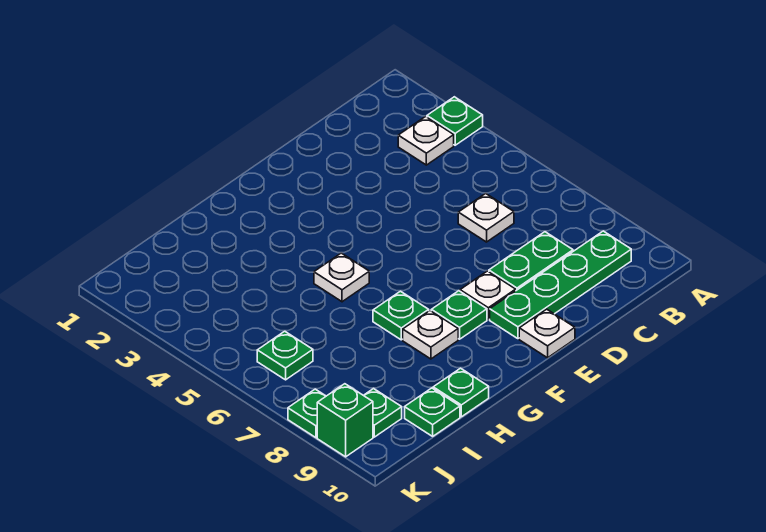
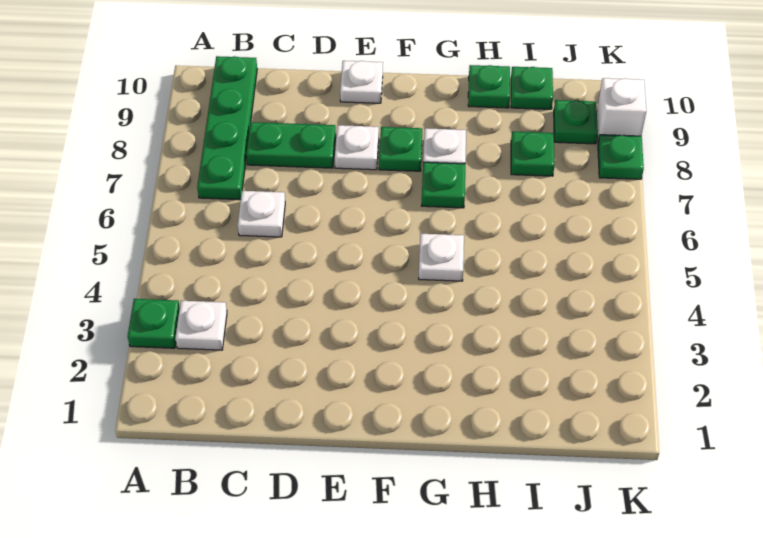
green 1x4 plate [490,231,631,339] -> green 1x4 plate turned to [197,56,257,200]
green 1x1 plate [257,331,313,380] -> green 1x1 plate moved to [511,132,554,176]
green 1x1 brick [317,384,373,457] -> white 1x1 brick [597,78,646,142]

